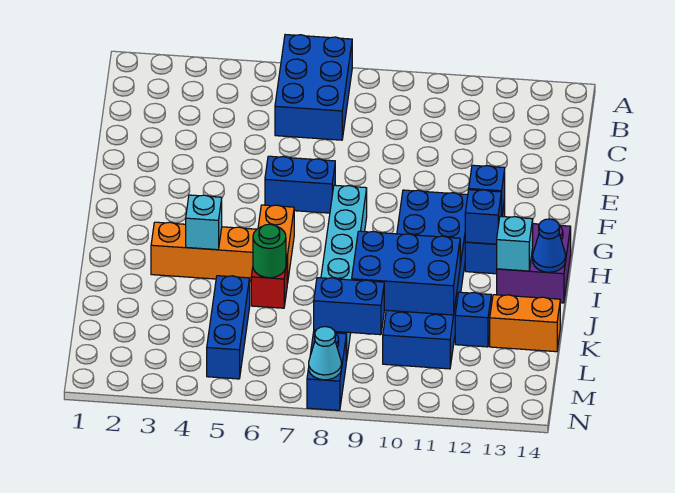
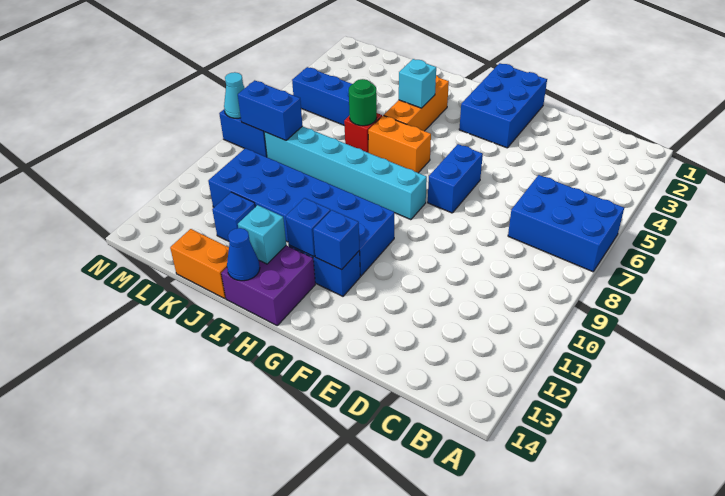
blue 2x3 brick [352,231,460,315] -> blue 2x3 brick moved to [459,63,547,148]
orange 1x2 brick [490,295,560,352] -> orange 1x2 brick turned to [170,229,229,298]
blue 1x2 brick [314,278,384,335] -> blue 1x2 brick turned to [238,80,302,140]

